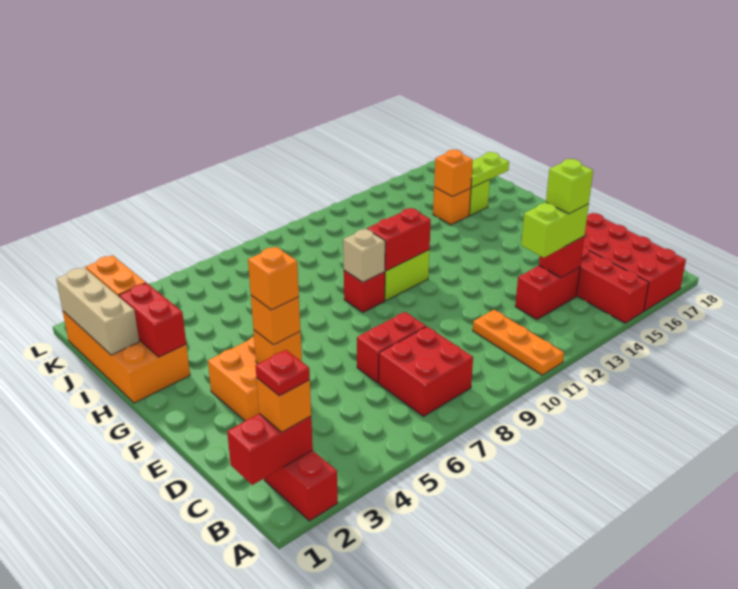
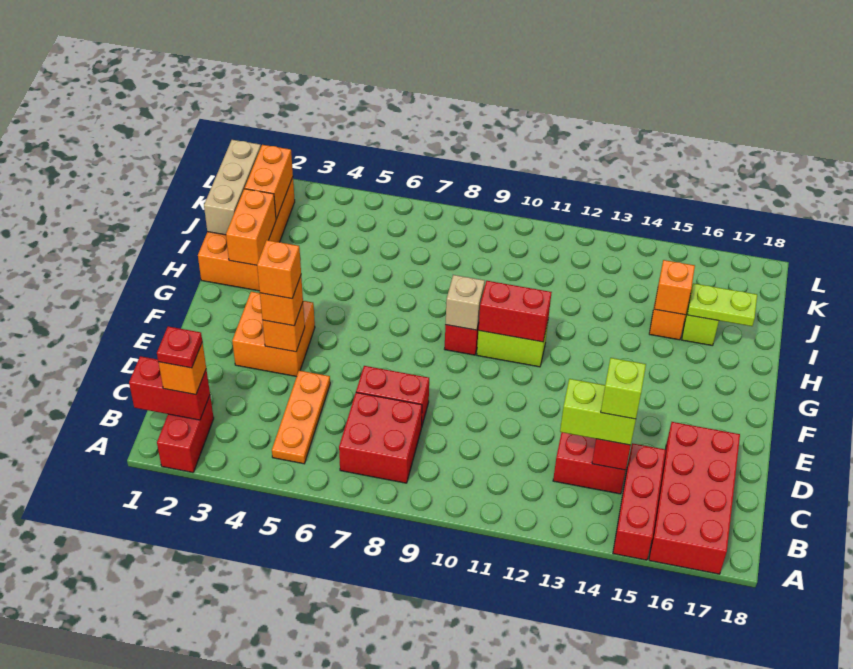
orange 1x3 plate [473,310,564,375] -> orange 1x3 plate moved to [272,371,330,464]
red 1x2 brick [119,283,186,357] -> orange 1x2 brick [226,189,276,265]

